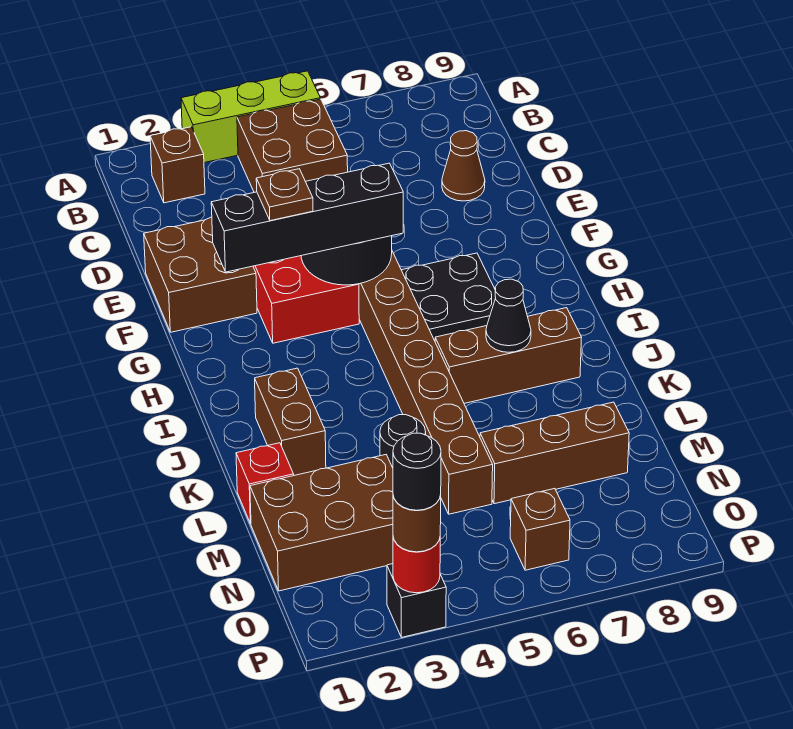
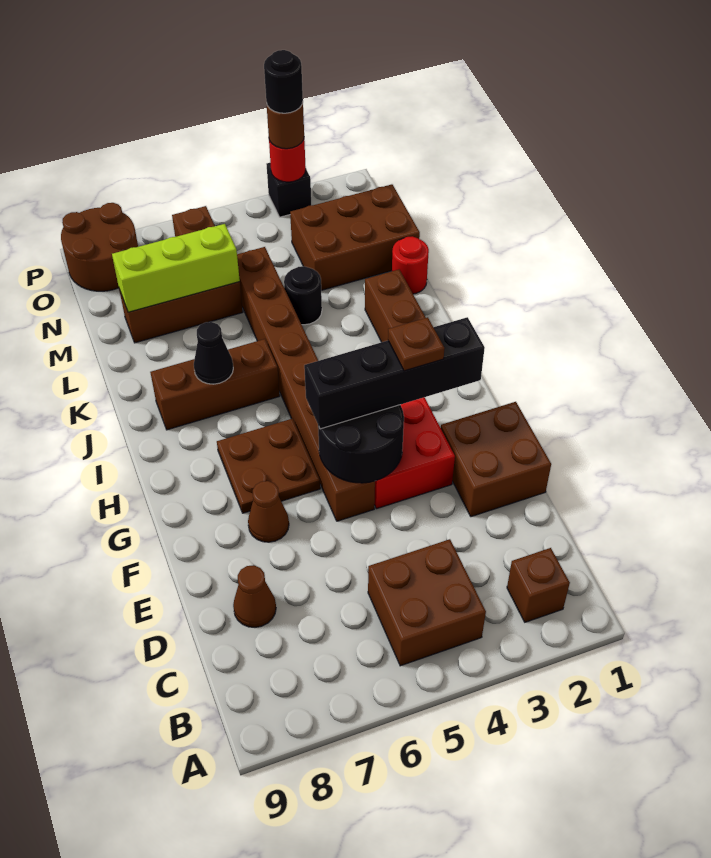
lime 1x3 brick [181,71,320,163] -> lime 1x3 brick moved to [112,224,240,312]
none -> brown 1x1 cone [248,481,289,542]
black 2x2 plate [402,253,496,341] -> brown 2x2 plate [217,418,320,513]
red 1x1 brick [236,443,294,524] -> red 1x1 round brick [392,236,429,294]
none -> brown 2x2 round brick [61,203,138,291]

